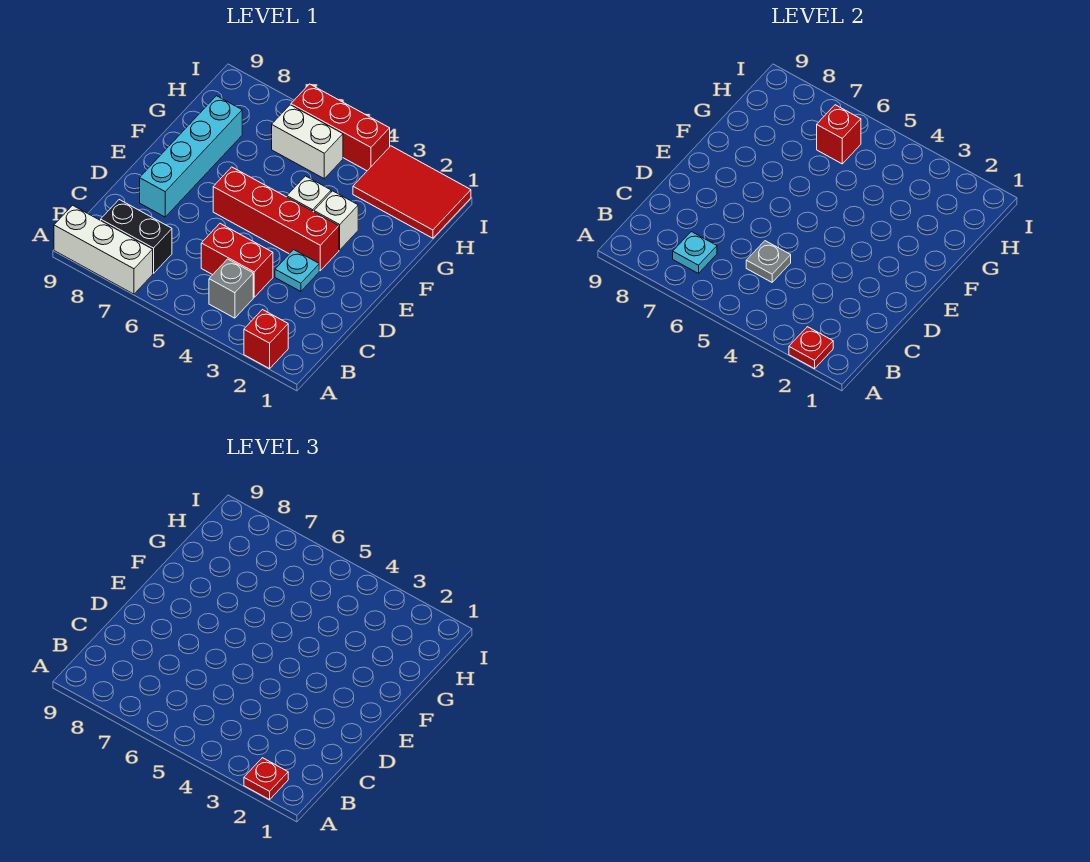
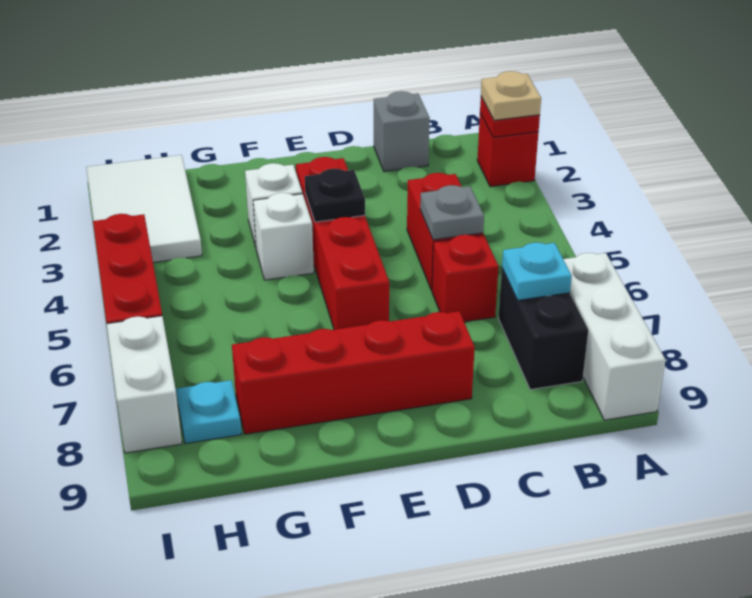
red 1x1 plate [244,758,288,800] -> tan 1x1 plate [481,71,541,120]
grey 1x1 brick [209,259,253,318] -> grey 1x1 brick moved to [374,91,430,172]
cyan 1x1 plate [275,250,319,292] -> cyan 1x1 plate moved to [176,380,242,444]
cyan 1x4 brick [140,96,242,217] -> red 1x4 brick [232,311,475,434]
none -> black 1x1 plate [305,169,365,222]
red 2x3 tile [353,146,471,238] -> white 2x3 tile [86,155,202,262]
white 1x2 brick [272,105,343,179] -> white 1x2 brick moved to [107,316,182,453]
red 1x1 brick [817,105,861,164] -> red 1x1 brick moved to [432,235,499,322]

